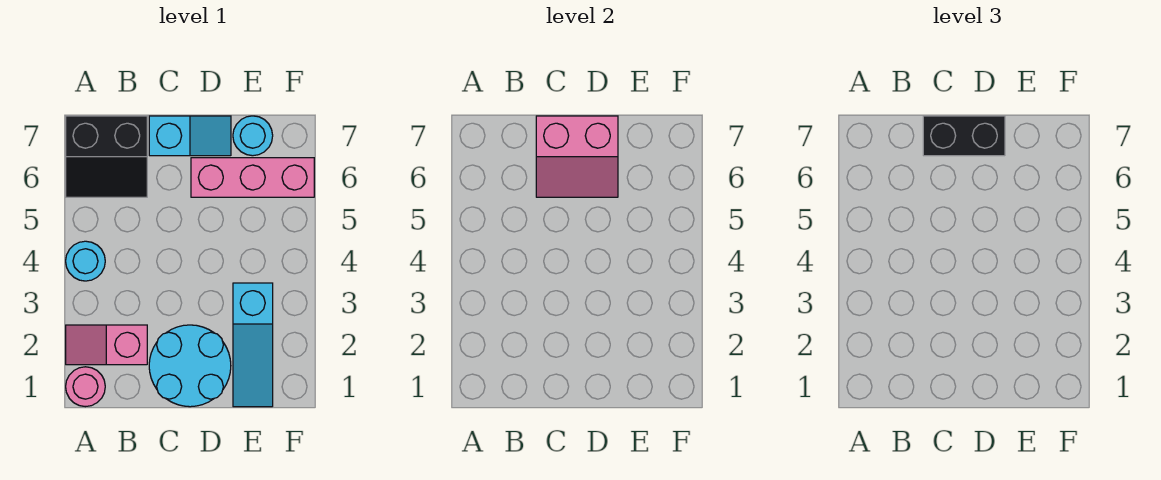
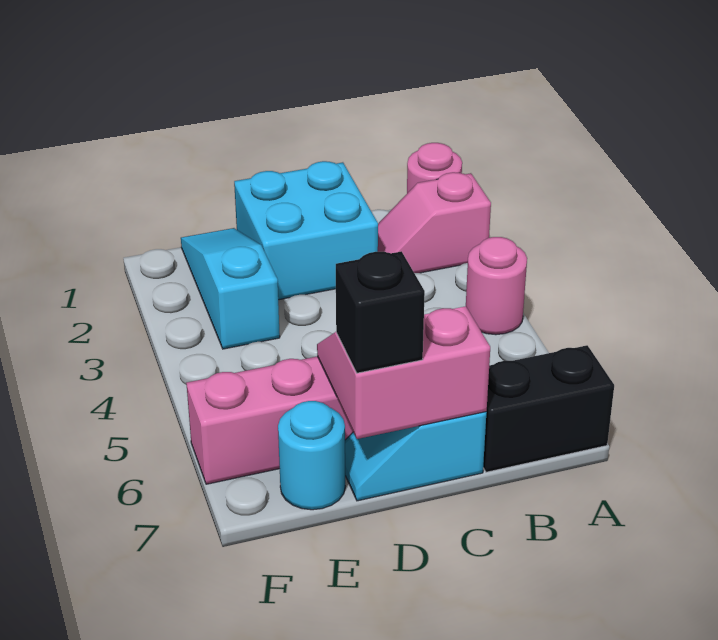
pink 1x2 slope [66,325,147,365] -> pink 1x2 slope turned to [378,172,491,273]
cyan 1x1 round brick [66,241,105,281] -> pink 1x1 round brick [466,237,527,335]
cyan 2x2 round brick [149,325,231,407] -> cyan 2x2 brick [234,161,378,300]
black 1x2 brick [923,116,1005,156] -> black 1x1 brick [336,251,425,373]

